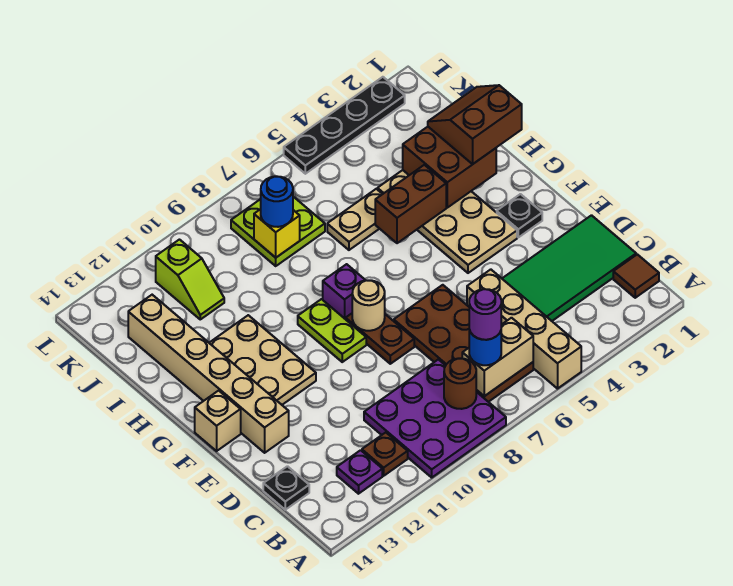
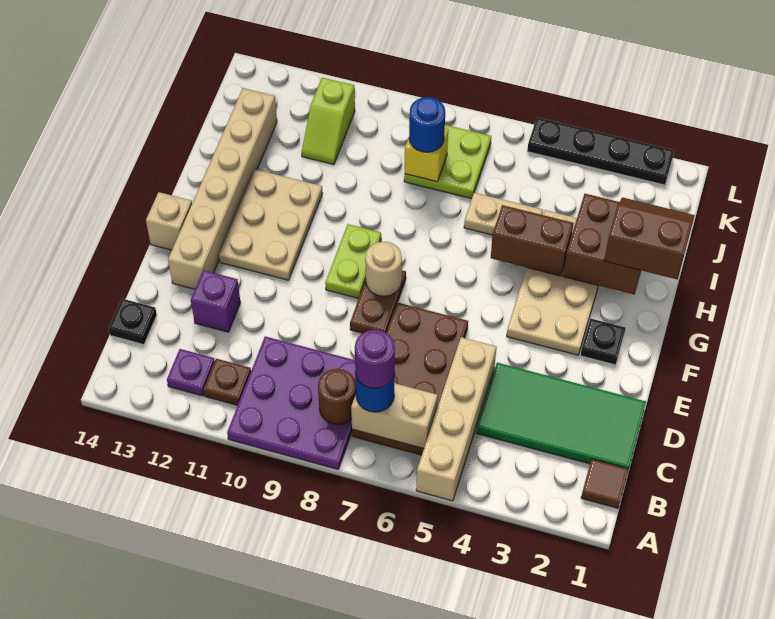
purple 1x1 brick [323,264,366,319] -> purple 1x1 brick moved to [191,270,241,332]

